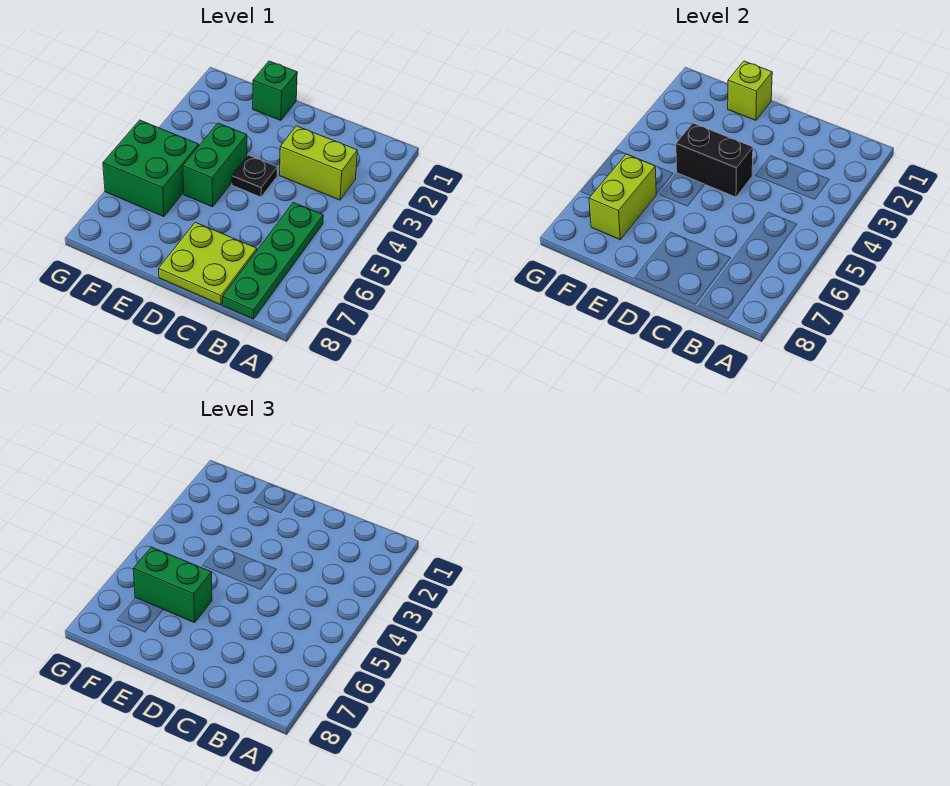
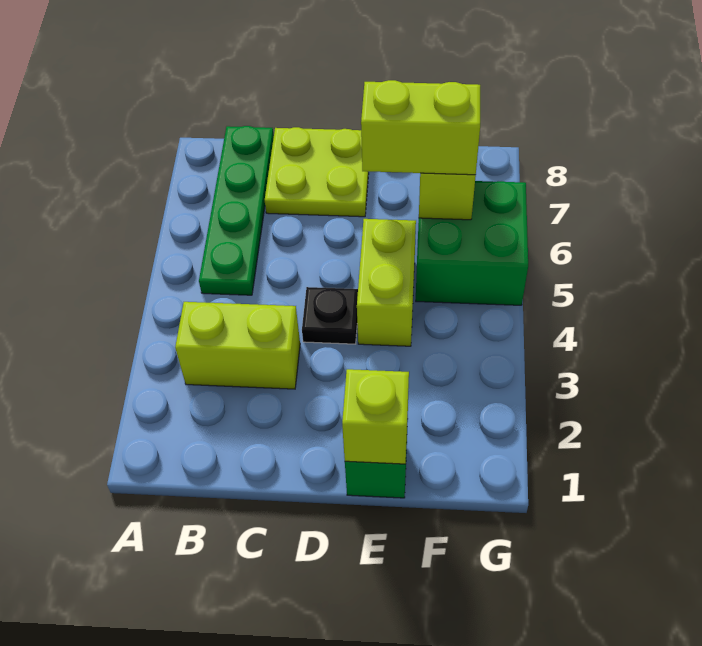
black 1x2 brick [676,123,753,197] -> none
green 1x2 brick [183,123,247,207] -> lime 1x2 brick [357,219,416,346]
green 1x2 brick [133,547,212,623] -> lime 1x2 brick [361,80,480,175]

